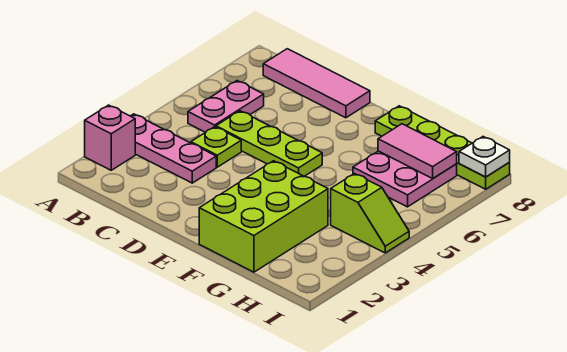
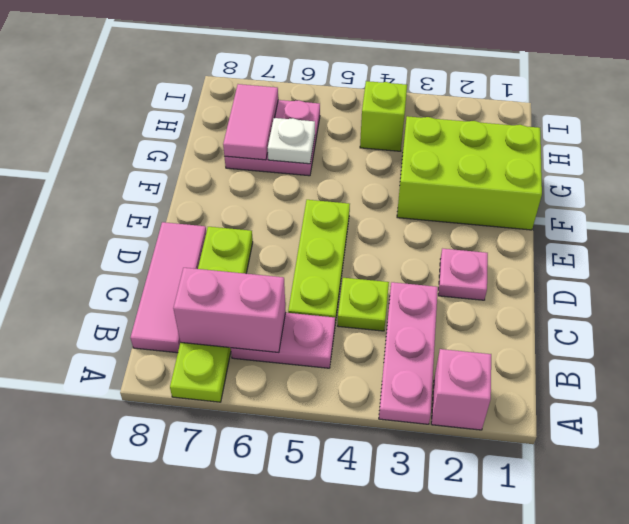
none -> pink 1x2 brick [173,268,286,353]
none -> pink 1x1 plate [438,249,488,300]
lime 1x4 plate [375,106,510,189] -> lime 1x4 plate moved to [170,227,253,402]
white 1x1 plate [459,137,510,177] -> white 1x1 plate moved to [268,118,315,164]

